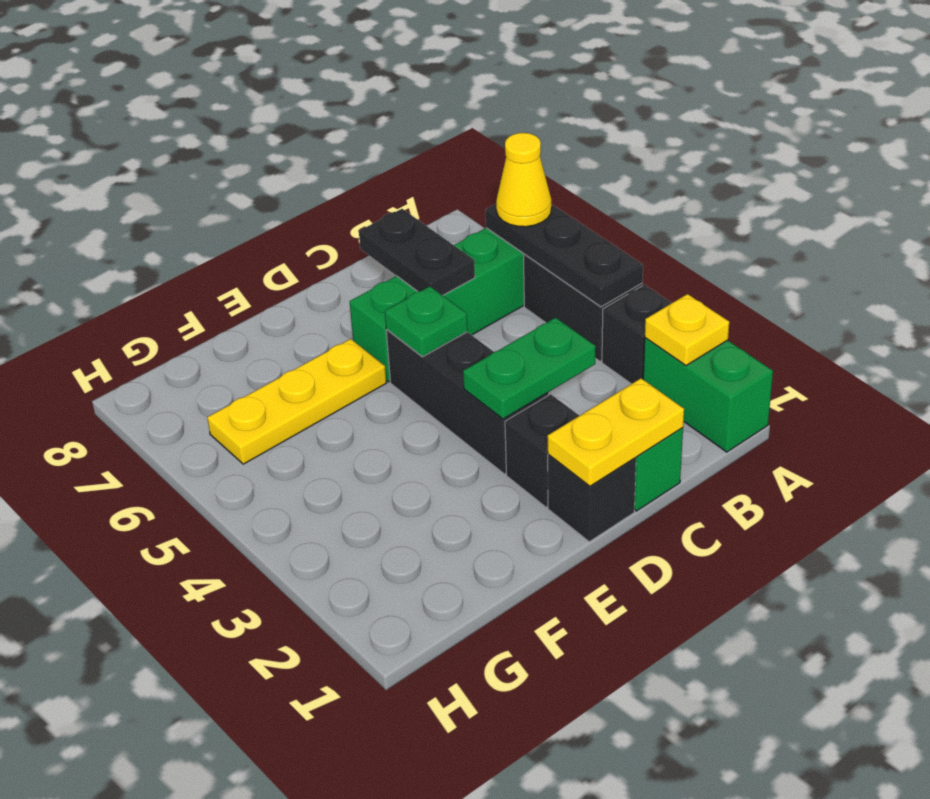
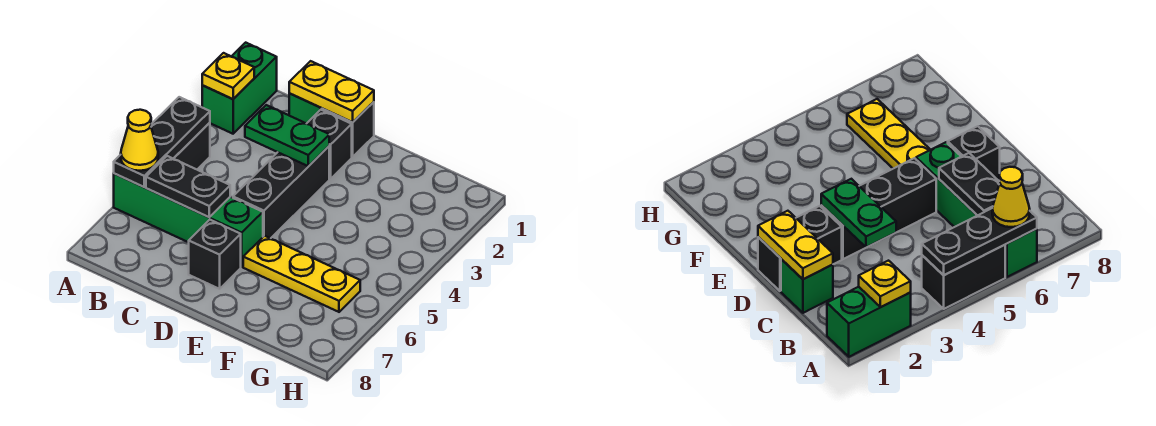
black 1x1 brick [602,285,671,384] -> black 1x1 brick moved to [189,220,241,289]
black 1x2 plate [359,209,475,295] -> black 1x2 plate turned to [146,156,230,217]
green 1x1 plate [385,286,468,357] -> none

